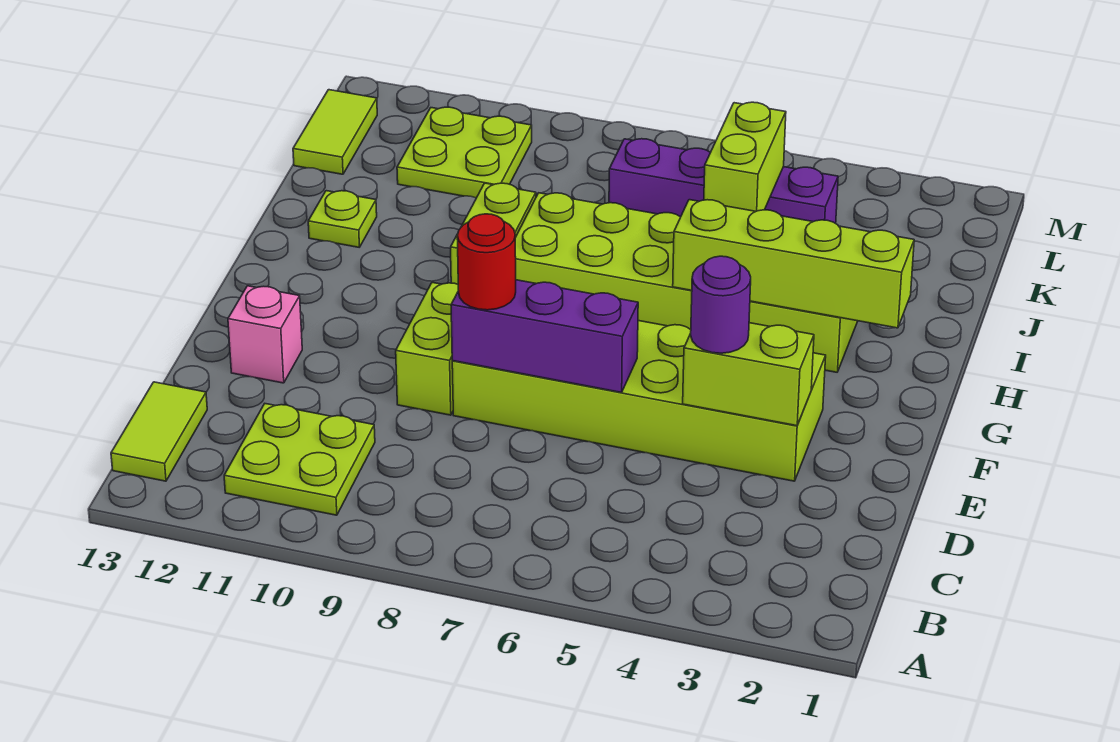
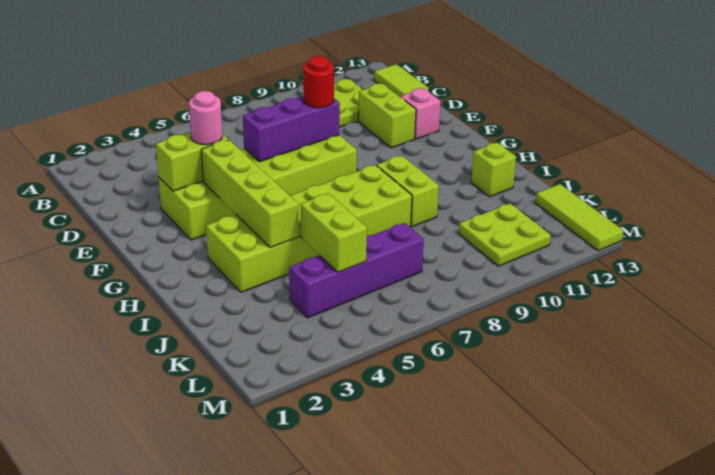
purple 1x1 round brick [691,256,751,353] -> pink 1x1 round brick [189,91,222,145]
lime 1x2 brick [396,282,458,415] -> lime 1x2 brick moved to [358,84,416,148]
lime 1x4 brick [673,200,914,328] -> lime 1x4 brick turned to [201,140,299,248]
lime 1x1 plate [308,191,377,247] -> lime 1x1 brick [471,143,516,197]
lime 1x2 tile [293,90,377,174] -> lime 1x3 tile [535,184,623,251]

